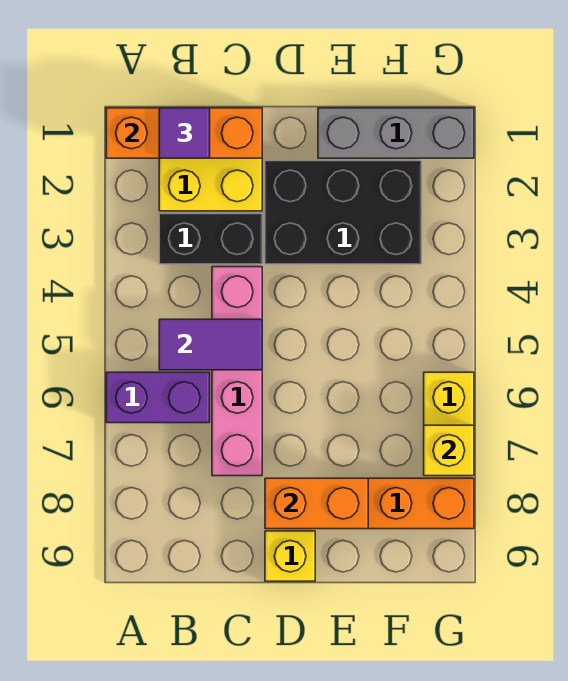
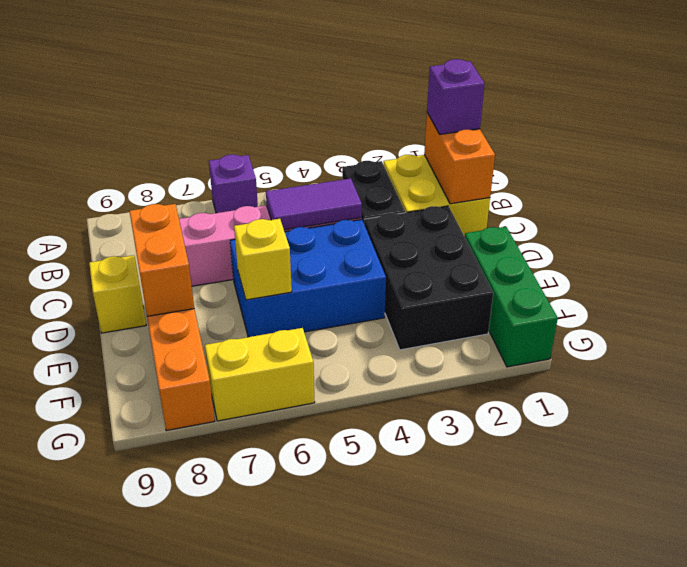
orange 1x3 brick [106,108,262,158] -> orange 1x2 brick [424,113,495,204]
purple 1x2 brick [106,372,210,423] -> purple 1x1 brick [209,154,258,213]
purple 1x1 tile [159,108,210,158] -> purple 1x1 brick [427,59,485,134]
purple 1x2 tile [159,319,262,370] -> purple 1x2 tile turned to [266,178,362,230]
none -> blue 2x3 brick [230,220,386,337]
grey 1x3 brick [318,108,474,158] -> green 1x3 brick [465,227,558,367]
yellow 1x1 brick [424,425,474,476] -> yellow 1x1 brick moved to [234,219,292,300]

